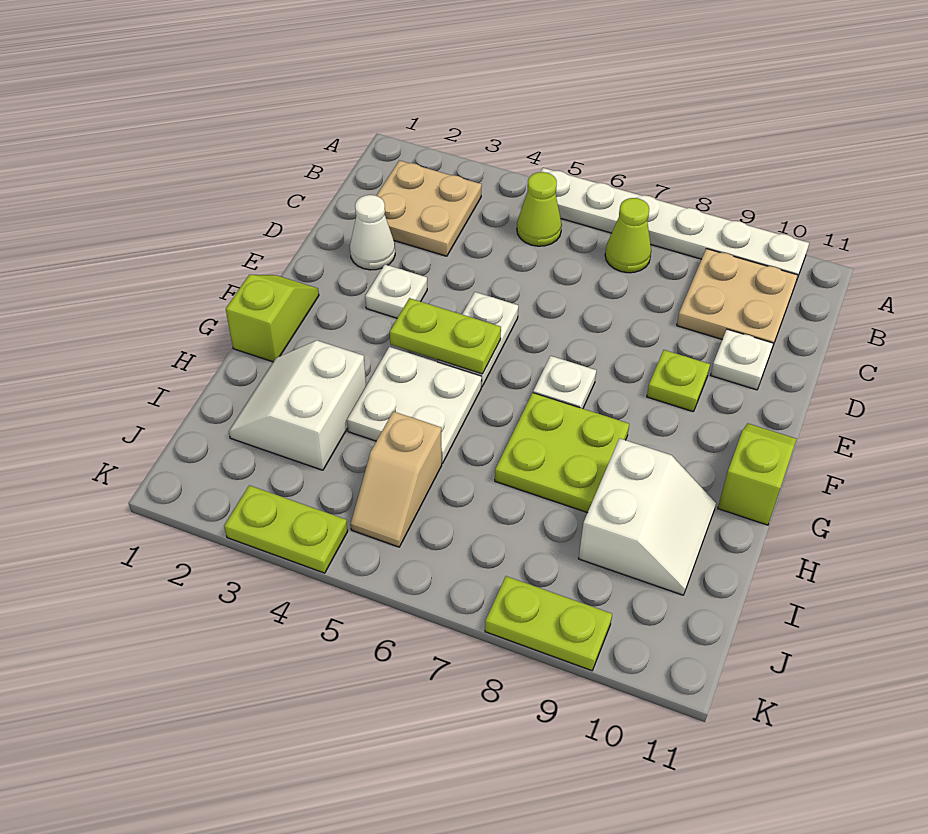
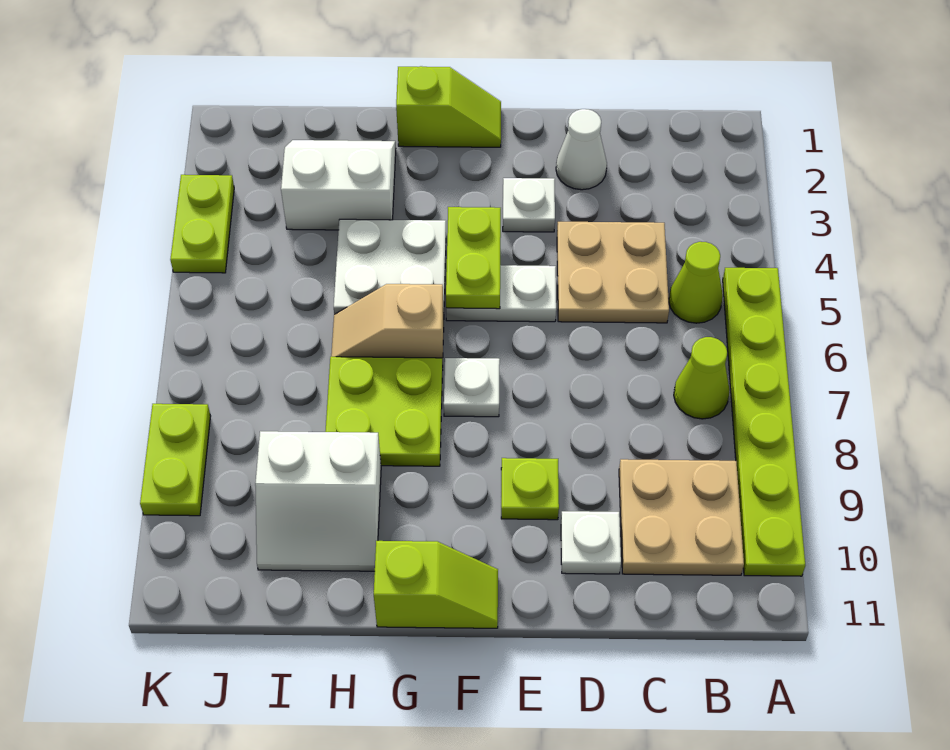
white 1x6 plate [541,168,809,281] -> lime 1x6 plate [723,268,805,576]
tan 2x2 plate [376,160,482,256] -> tan 2x2 plate moved to [557,222,669,323]
tan 1x2 slope [351,411,442,547] -> tan 1x2 slope moved to [331,284,444,367]

